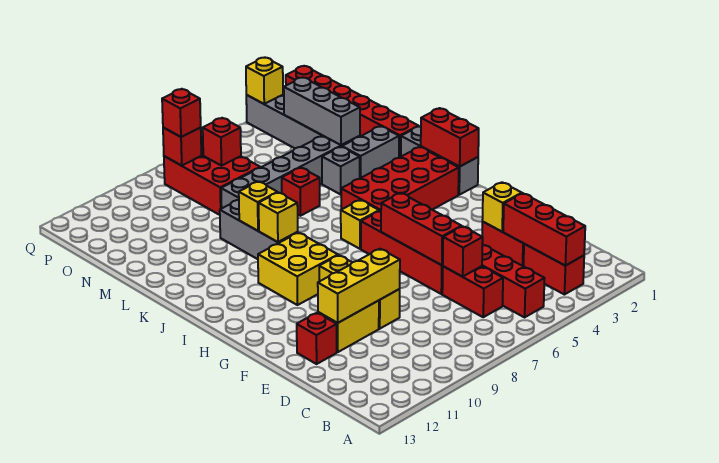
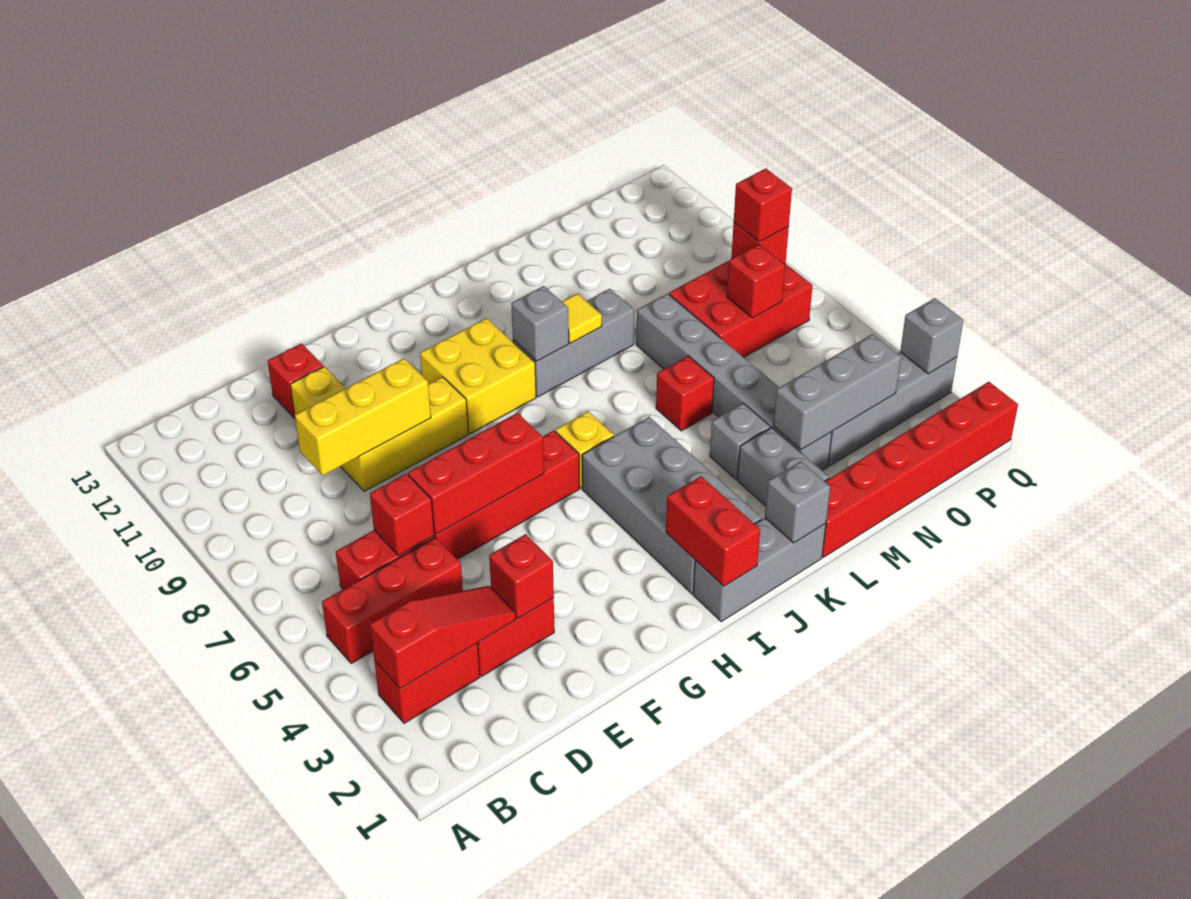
red 1x3 brick [503,193,585,266] -> red 1x3 slope [370,586,516,689]
yellow 1x1 brick [482,182,522,232] -> red 1x1 brick [489,534,554,618]
yellow 1x3 brick [318,249,400,323] -> yellow 1x3 brick turned to [295,358,431,475]
red 1x2 brick [421,108,479,167] -> red 1x2 brick turned to [666,476,760,586]
red 2x4 brick [341,147,459,211] -> grey 2x4 brick [582,417,762,594]
yellow 1x1 brick [259,192,298,242] -> grey 1x1 brick [511,286,569,361]
none -> grey 1x1 brick [765,461,830,543]
yellow 1x1 brick [239,181,278,231] -> yellow 1x1 tile [562,294,602,343]
yellow 1x1 brick [246,58,283,104] -> grey 1x1 brick [900,298,963,374]

